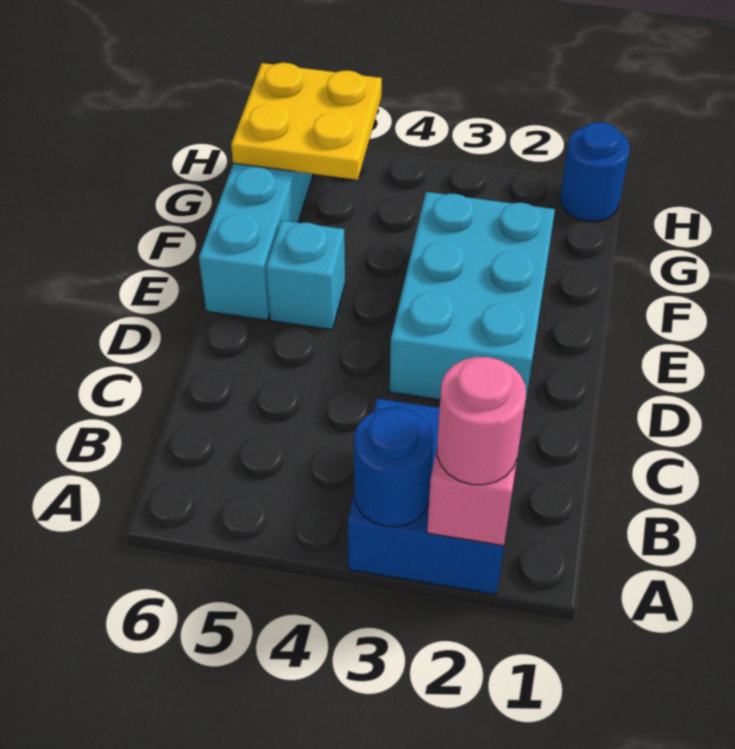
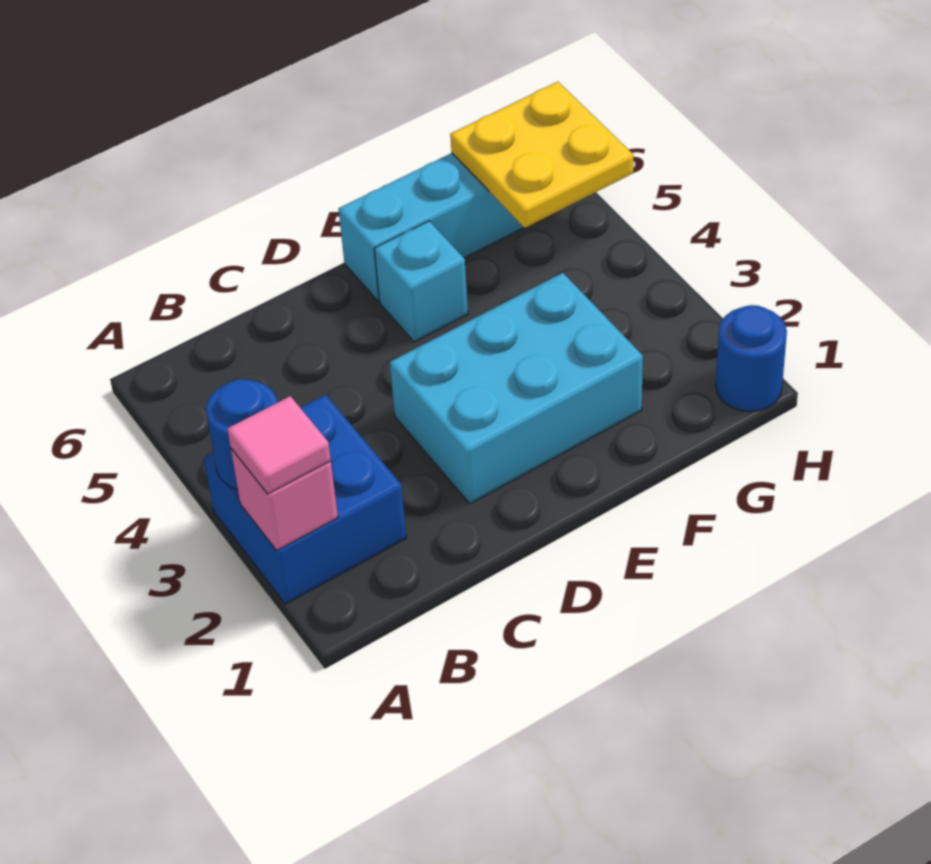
pink 1x1 round brick [437,357,526,485] -> pink 1x1 tile [227,396,331,494]

